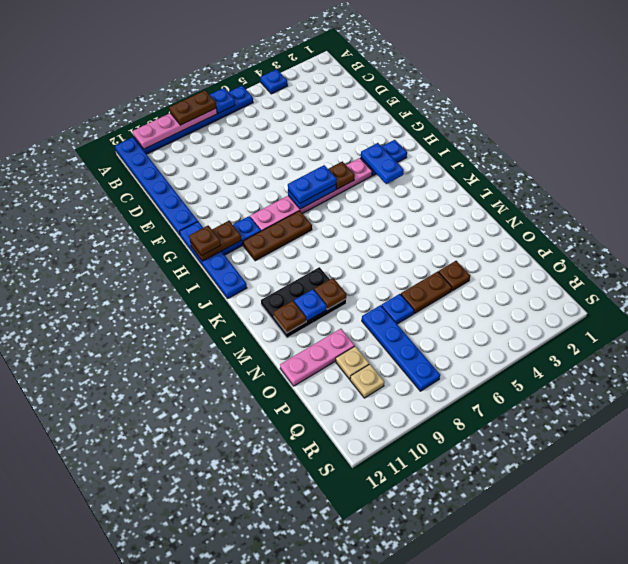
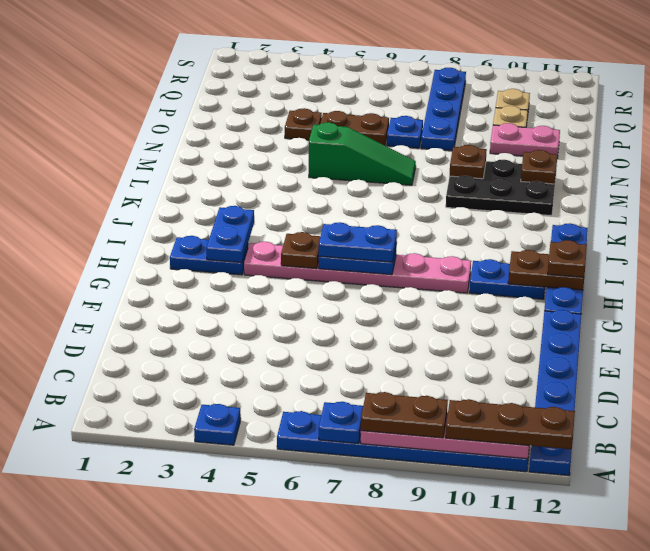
brown 1x3 plate [243,211,312,261] -> brown 1x3 plate moved to [446,399,575,449]
none -> green 1x3 slope [309,122,416,185]
blue 1x1 plate [294,289,326,321] -> none
pink 1x3 plate [280,329,355,386] -> pink 1x2 plate [490,123,560,158]

